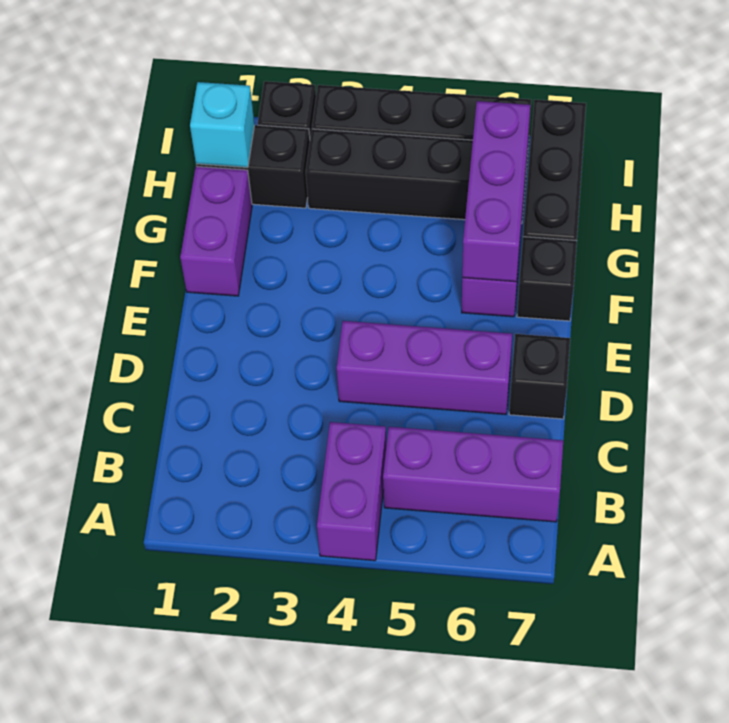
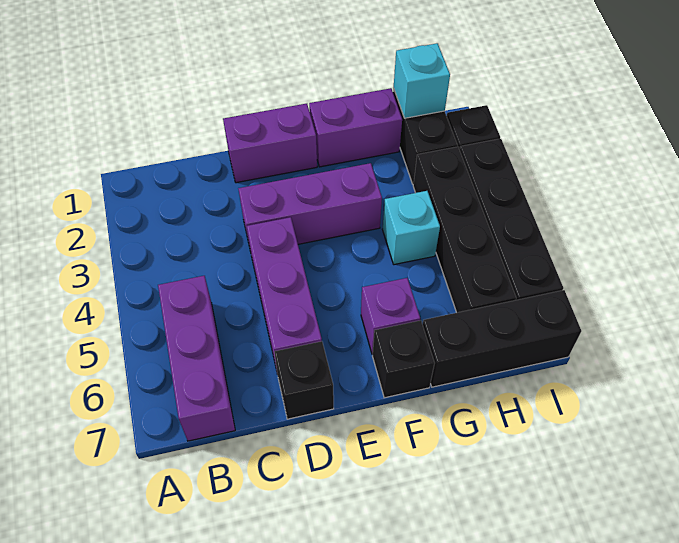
purple 1x2 brick [317,422,386,561] -> purple 1x2 brick moved to [223,104,317,183]
purple 1x3 brick [462,101,530,282] -> purple 1x3 brick moved to [238,163,382,247]
none -> cyan 1x1 brick [382,191,440,265]

